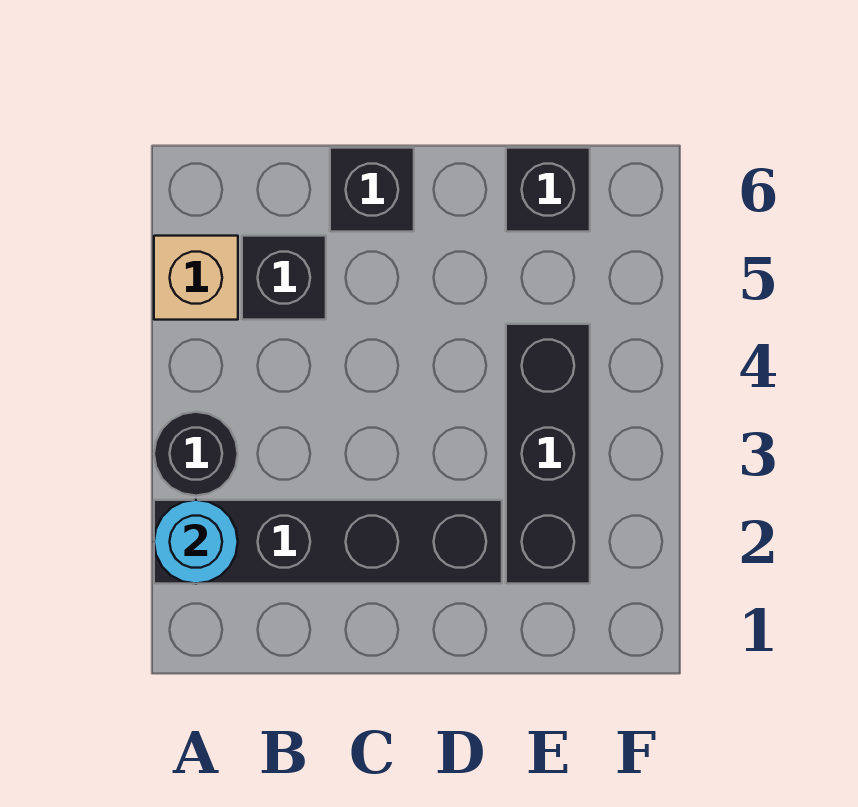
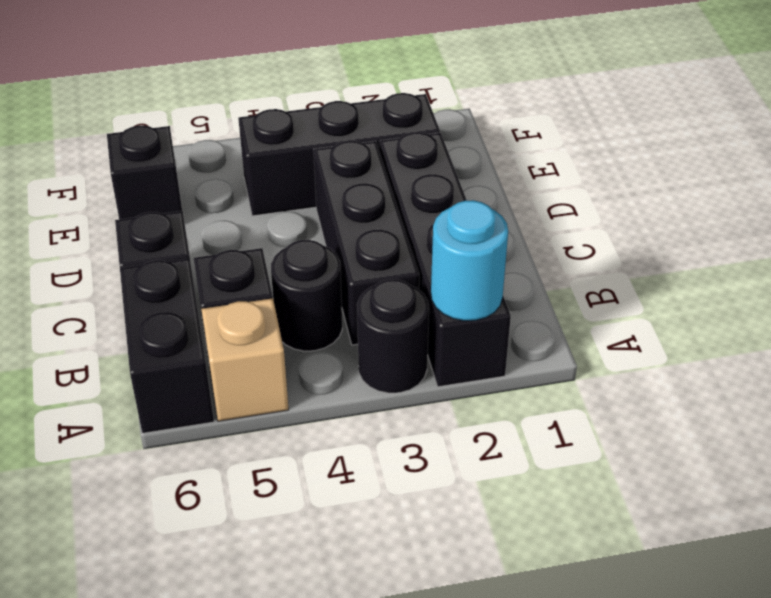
none -> black 1x2 brick [120,258,214,433]
none -> black 1x3 brick [313,141,419,345]
none -> black 1x1 round brick [271,240,342,351]

